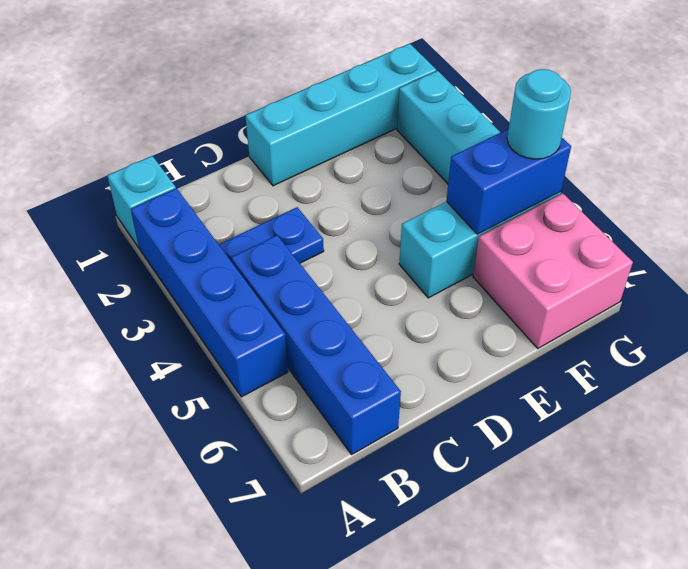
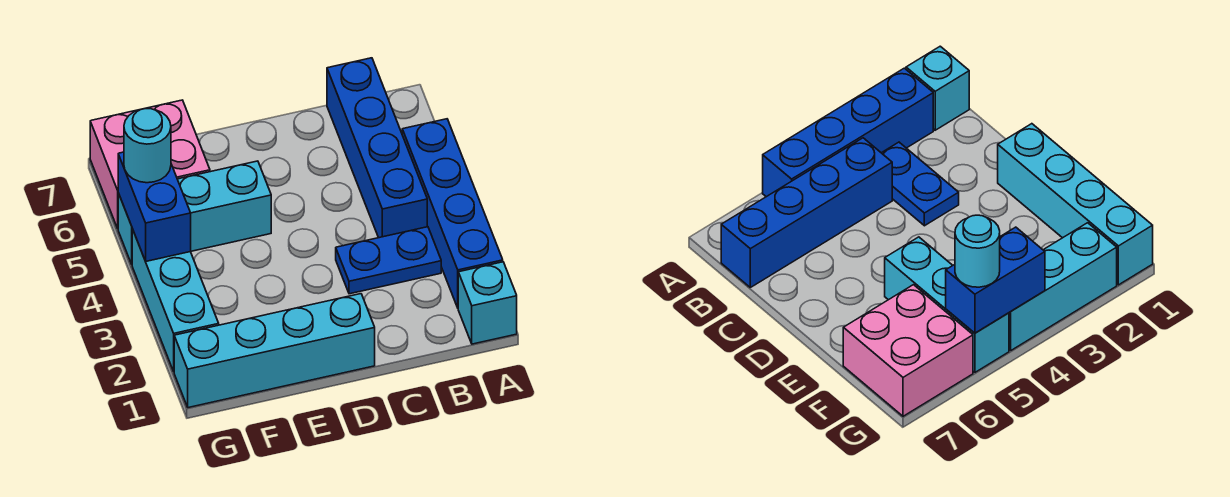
blue 1x2 brick [446,129,571,234] -> blue 1x2 brick turned to [118,152,191,261]

